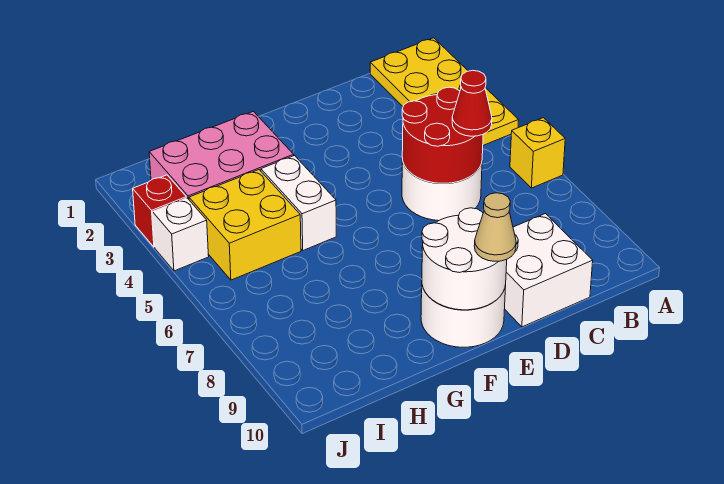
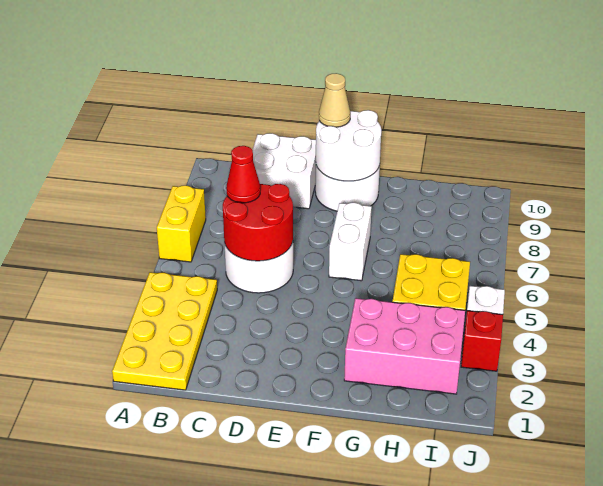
yellow 1x1 brick [510,118,565,188] -> yellow 1x2 brick [157,185,206,262]
white 1x2 brick [261,156,336,250] -> white 1x2 brick moved to [329,203,372,281]

